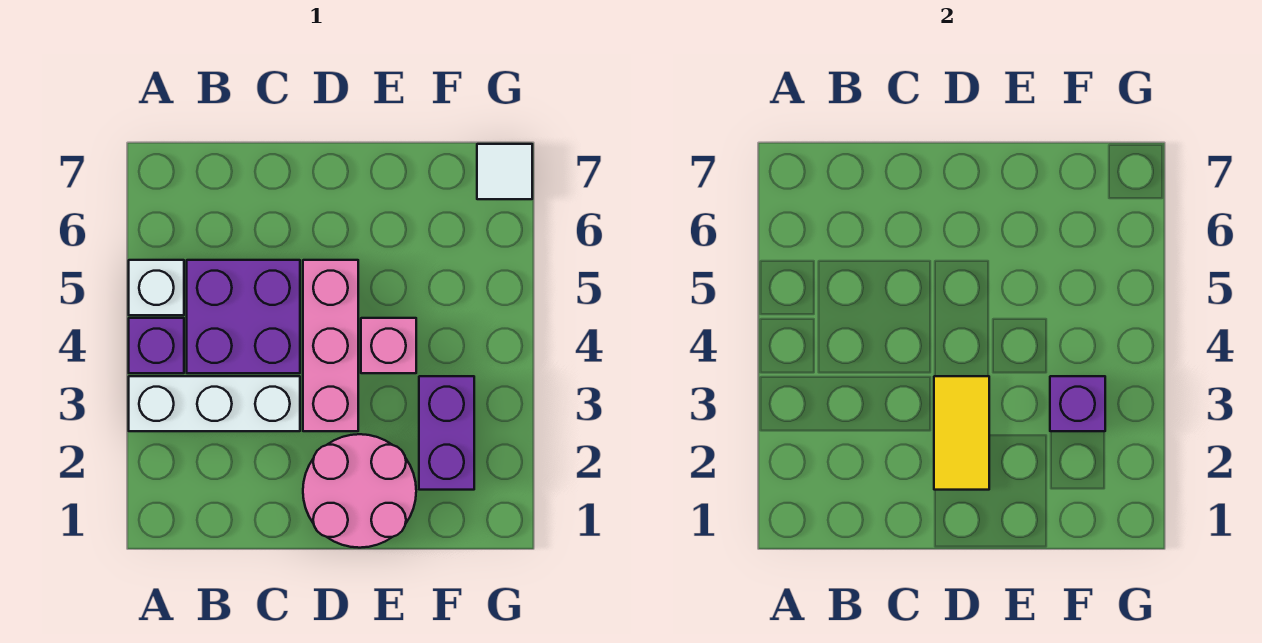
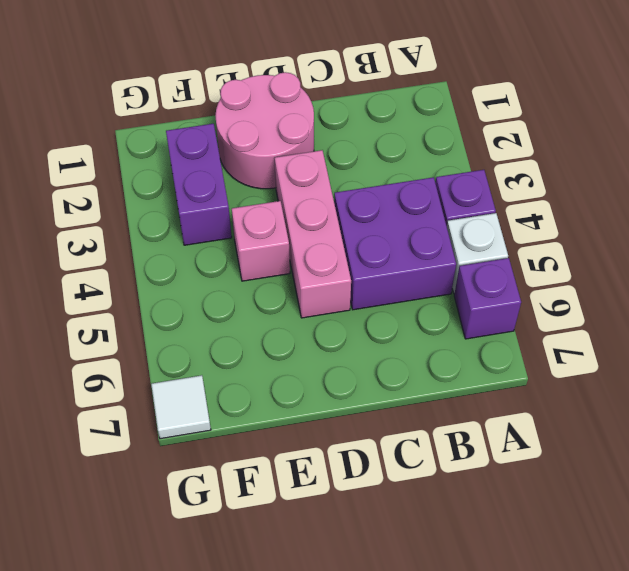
white 1x3 brick [129,376,300,431] -> none
yellow 1x2 tile [934,376,989,490] -> none
purple 1x1 brick [1050,376,1105,431] -> purple 1x1 brick moved to [454,258,521,339]

